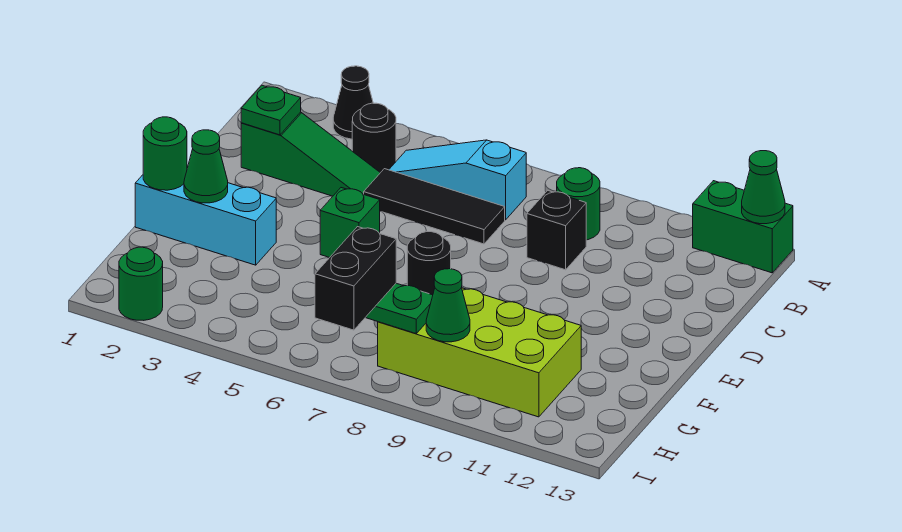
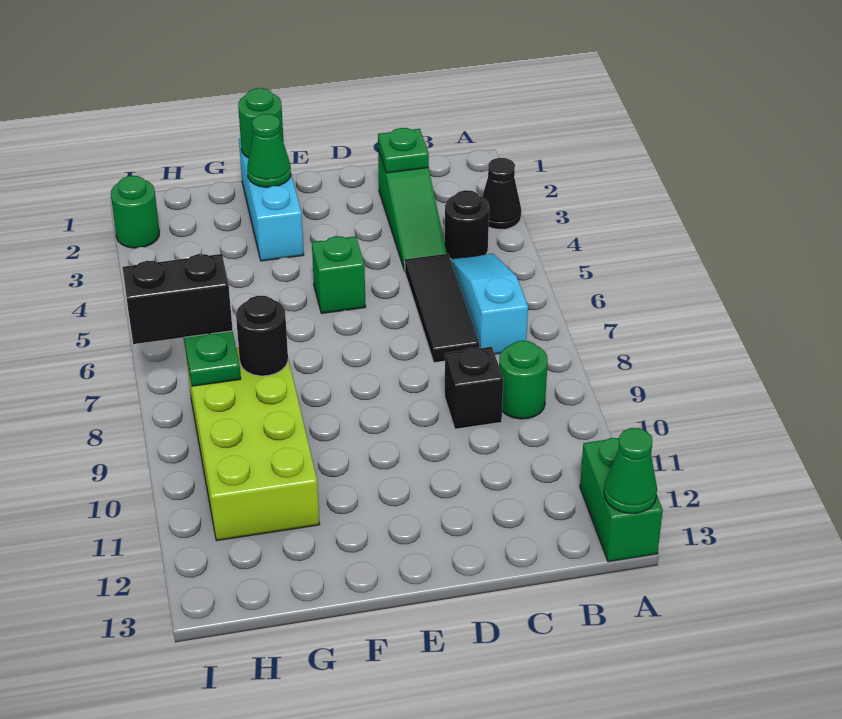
green 1x1 cone [426,269,470,342] -> none

